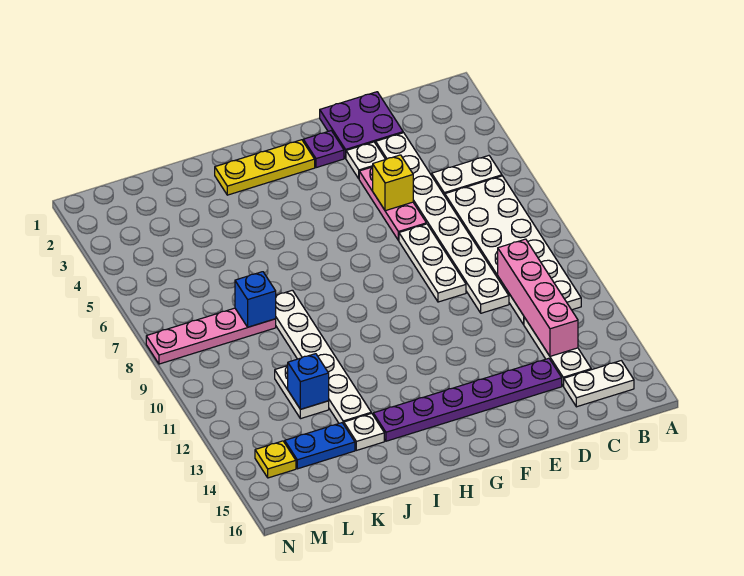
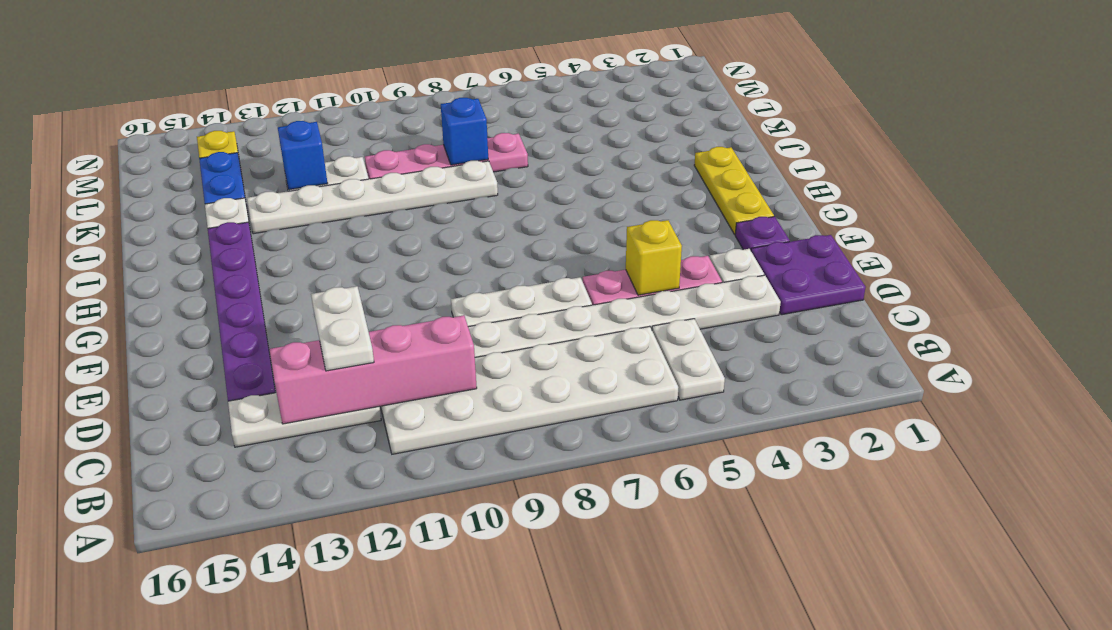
white 1x2 plate [564,361,634,407] -> white 1x2 plate moved to [311,286,374,371]
pink 1x4 plate [146,308,276,364] -> pink 1x4 plate turned to [365,133,528,179]

